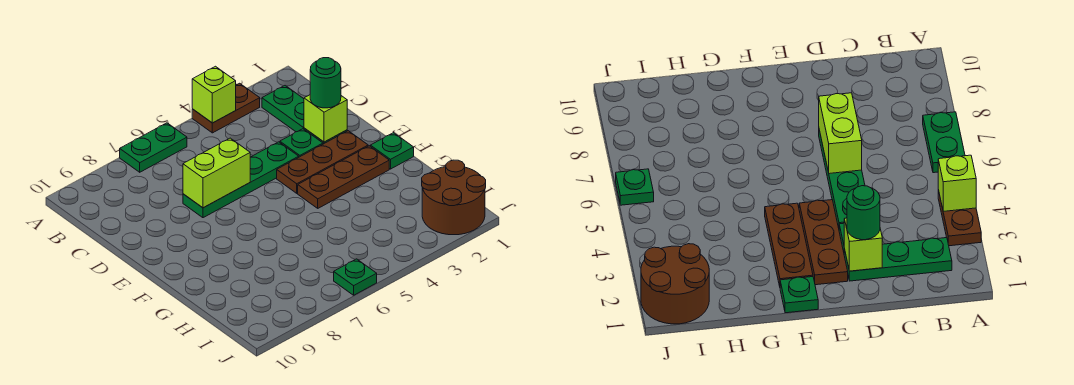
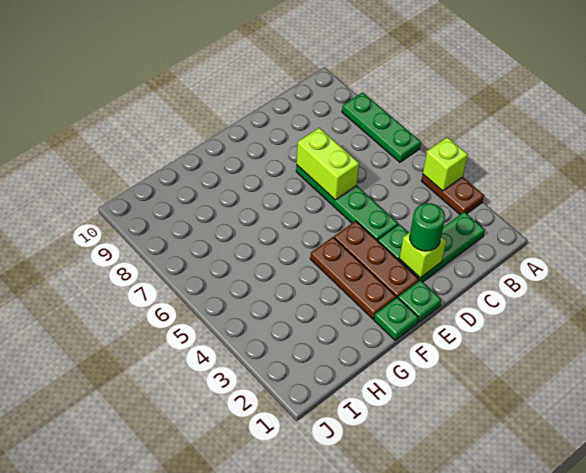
green 1x2 plate [120,123,187,172] -> green 1x3 plate [342,92,421,162]
brown 2x2 round brick [422,160,486,235] -> none
green 1x1 plate [334,259,377,295] -> green 1x1 plate moved to [398,280,441,322]

